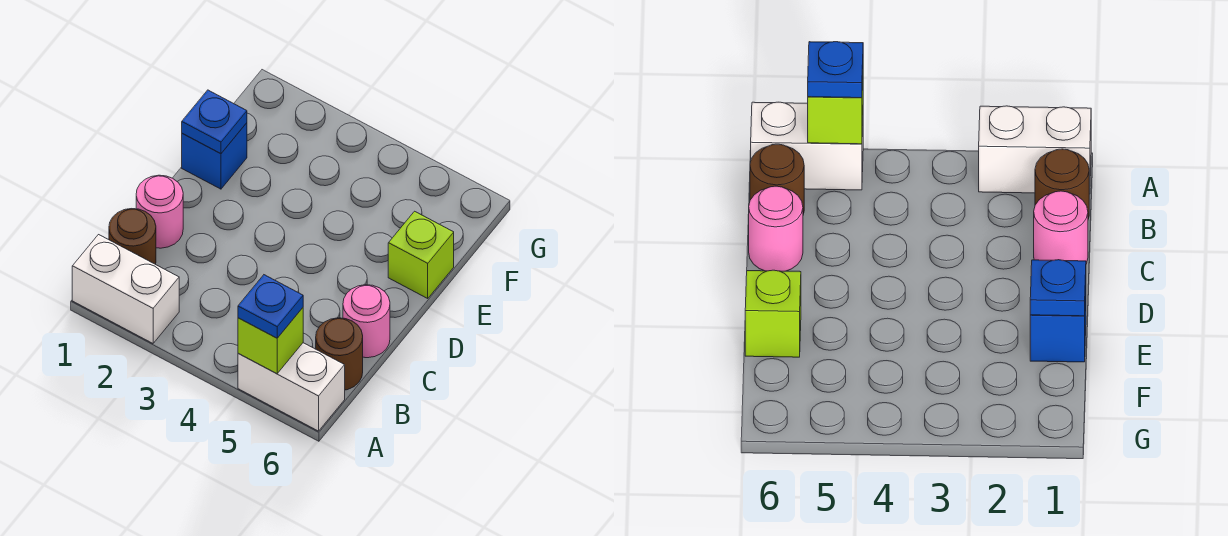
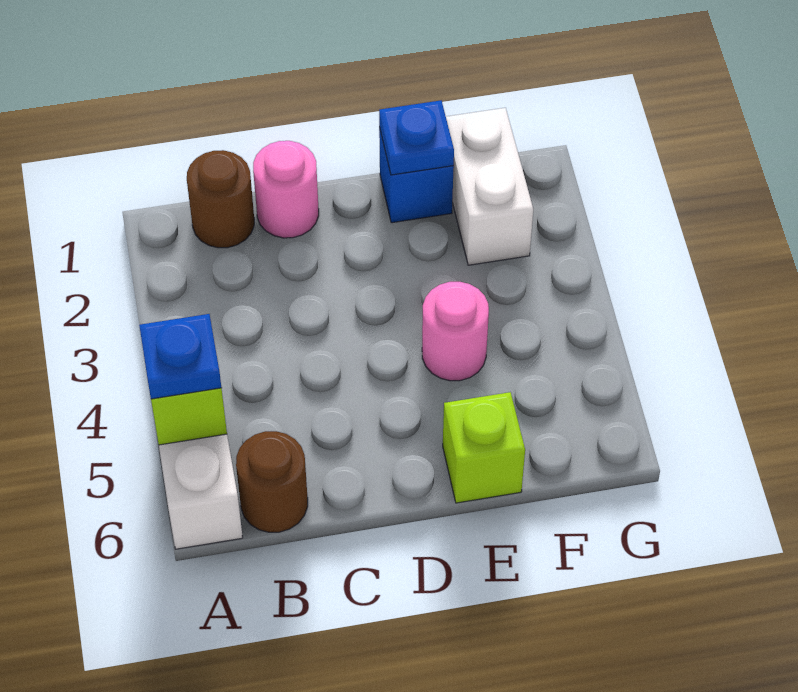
white 1x2 brick [72,235,179,343] -> white 1x2 brick moved to [446,108,533,265]
pink 1x1 round brick [343,285,390,358] -> pink 1x1 round brick moved to [422,282,489,381]

